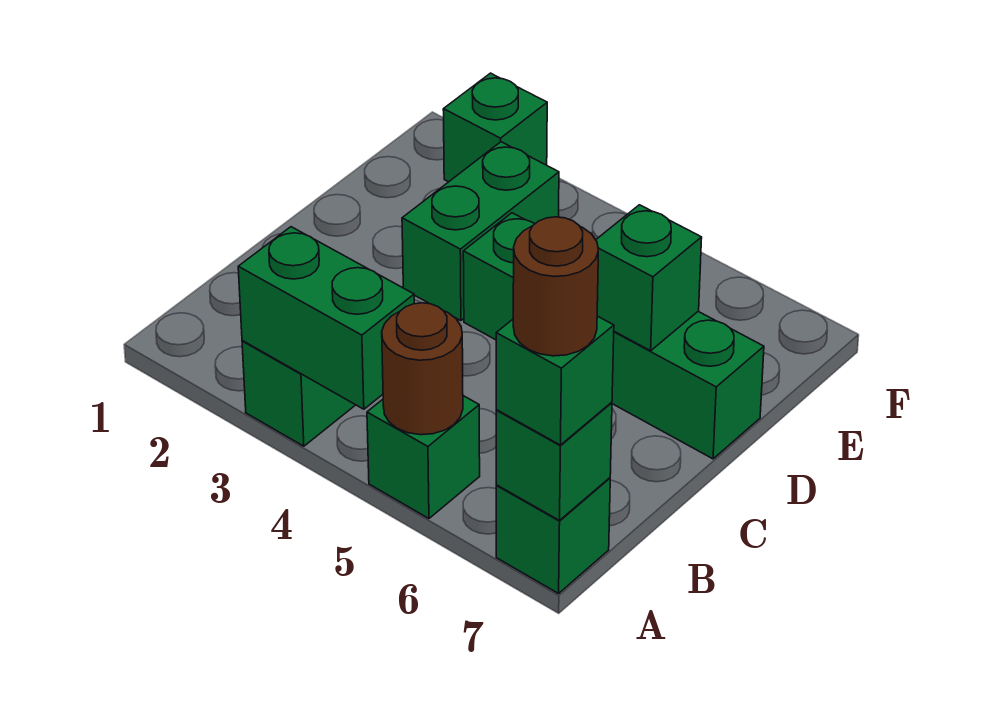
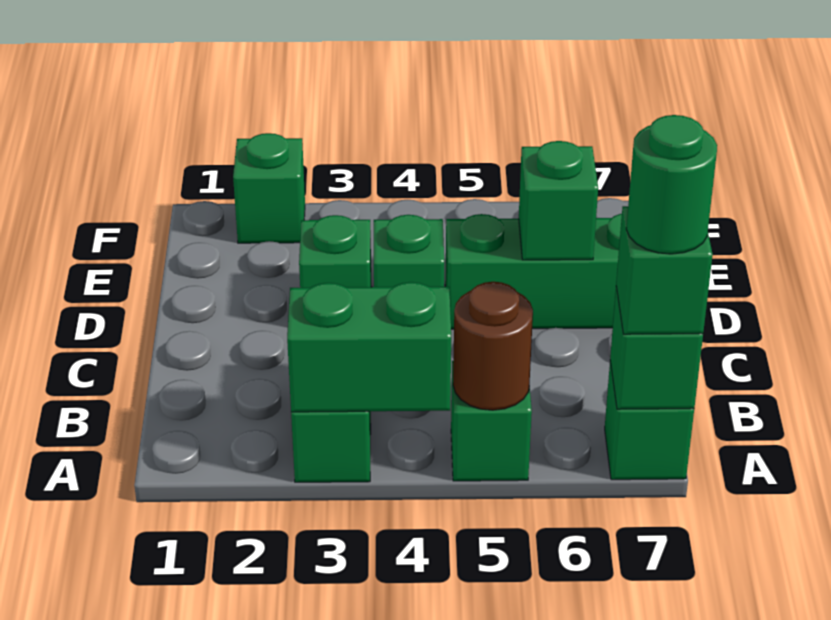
brown 1x1 round brick [513,217,598,356] -> green 1x1 round brick [626,115,717,254]
green 1x2 brick [402,142,559,321] -> green 1x1 brick [299,215,371,288]

